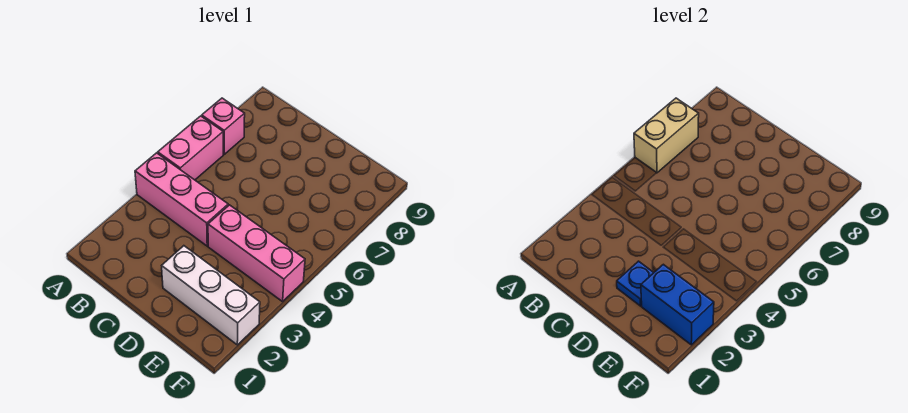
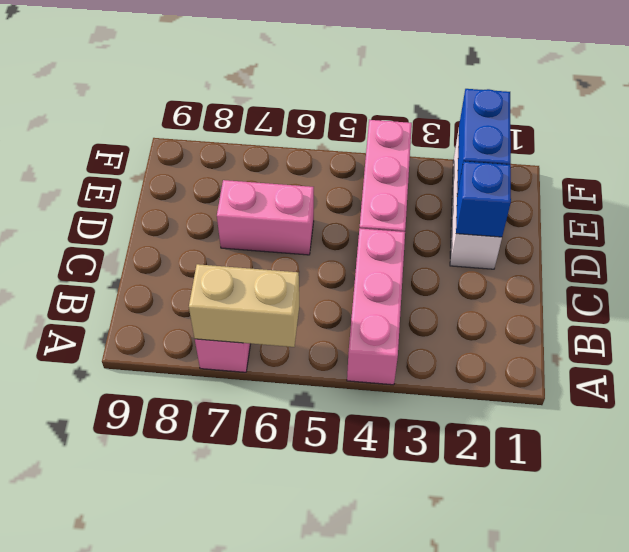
pink 1x2 brick [158,116,223,180] -> pink 1x2 brick moved to [217,180,314,255]
blue 1x1 plate [617,261,654,306] -> blue 1x1 brick [456,161,511,237]

